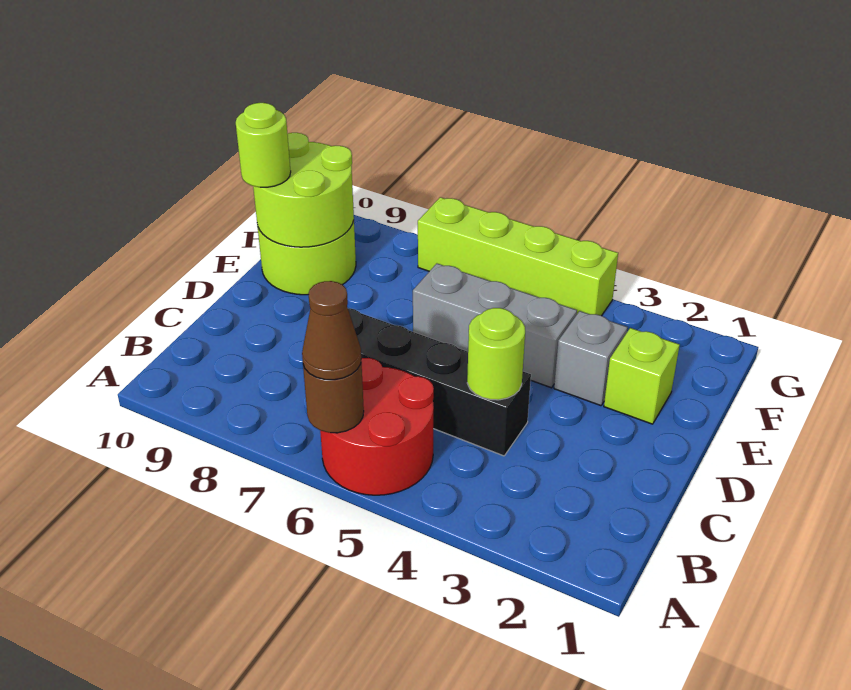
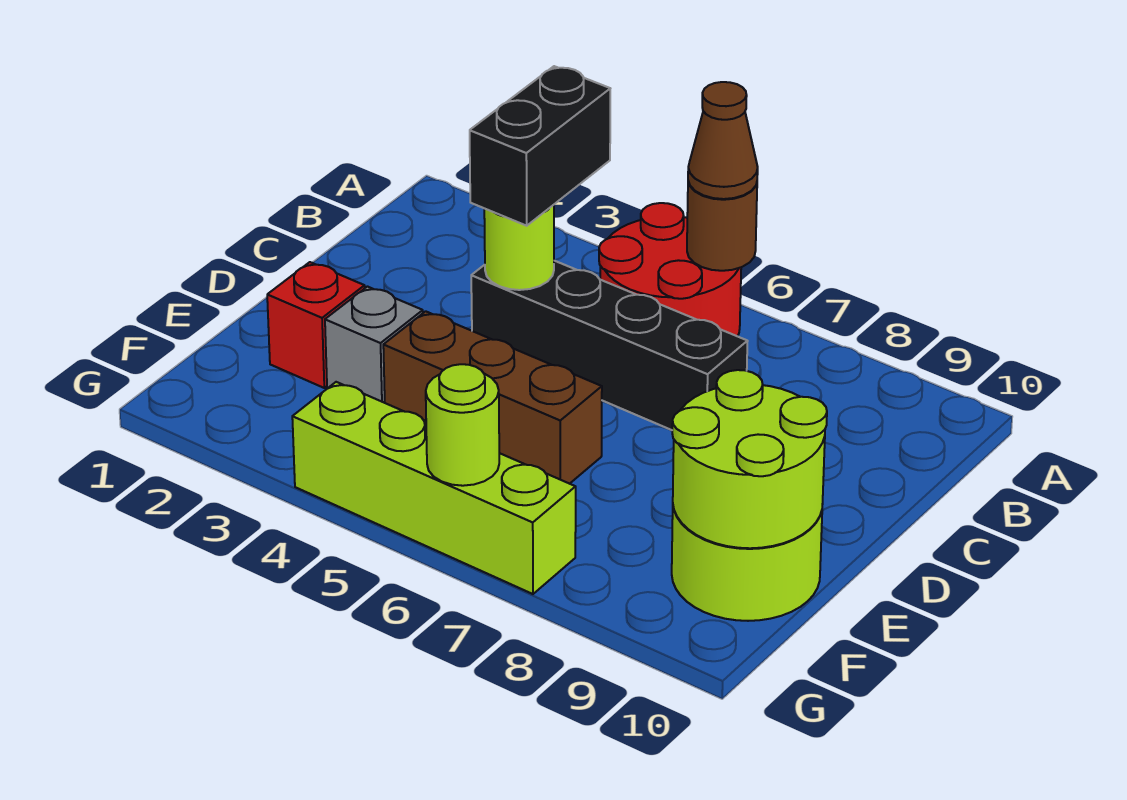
none -> black 1x2 brick [470,66,610,226]
lime 1x1 brick [604,328,680,424] -> red 1x1 brick [267,262,365,388]
grey 1x3 brick [413,264,577,388] -> brown 1x3 brick [383,311,602,484]
lime 1x1 round brick [236,103,291,187] -> lime 1x1 round brick moved to [426,364,499,486]

